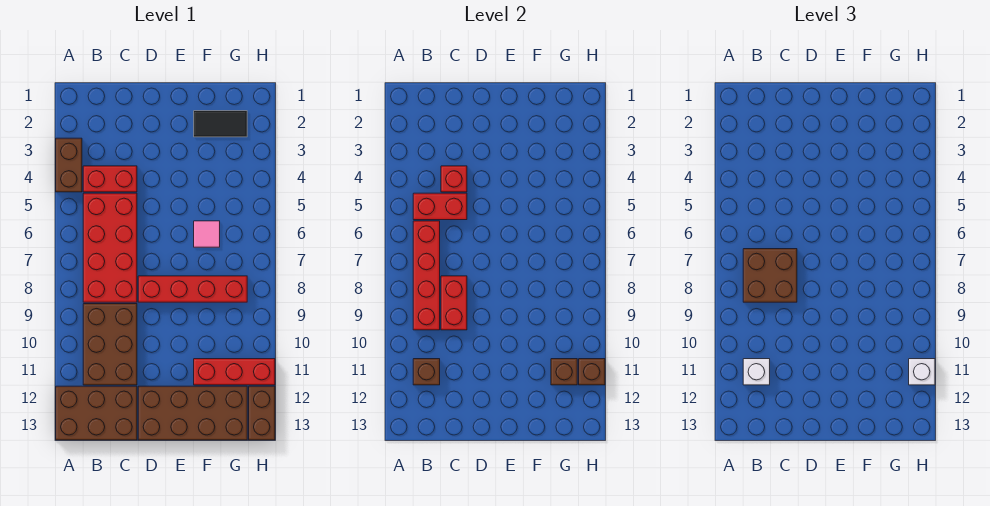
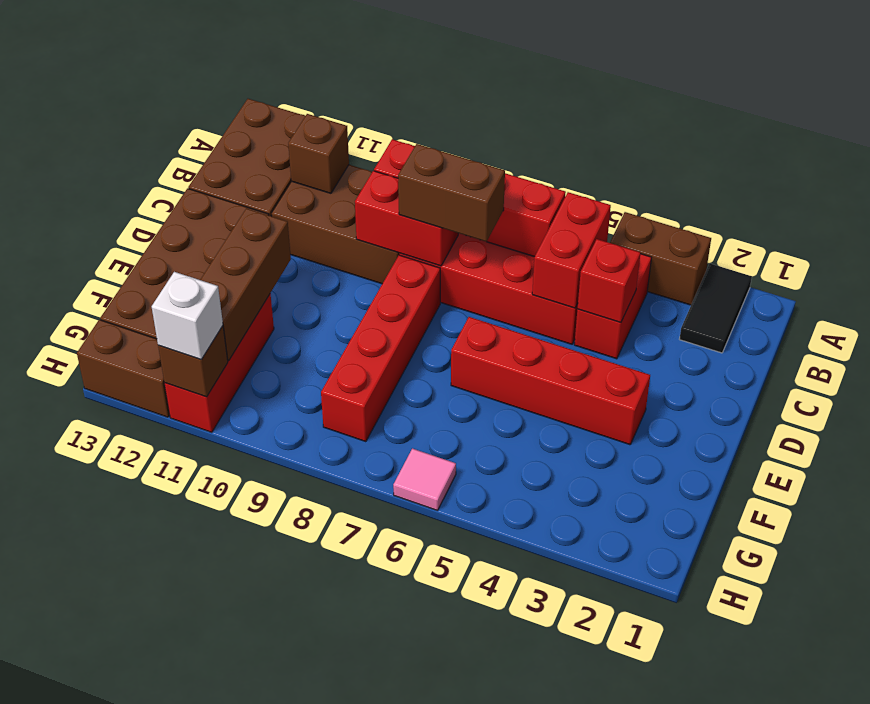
brown 2x2 brick [743,249,797,302] -> brown 1x2 brick [398,144,505,242]
white 1x1 brick [743,359,770,385] -> none
none -> red 1x4 brick [451,317,650,445]
black 1x2 tile [194,111,247,137] -> black 1x2 tile moved to [680,264,752,353]
pink 1x1 tile [194,221,220,247] -> pink 1x1 tile moved to [393,448,456,511]
brown 1x1 brick [551,359,577,385] -> brown 1x3 brick [200,208,291,361]

